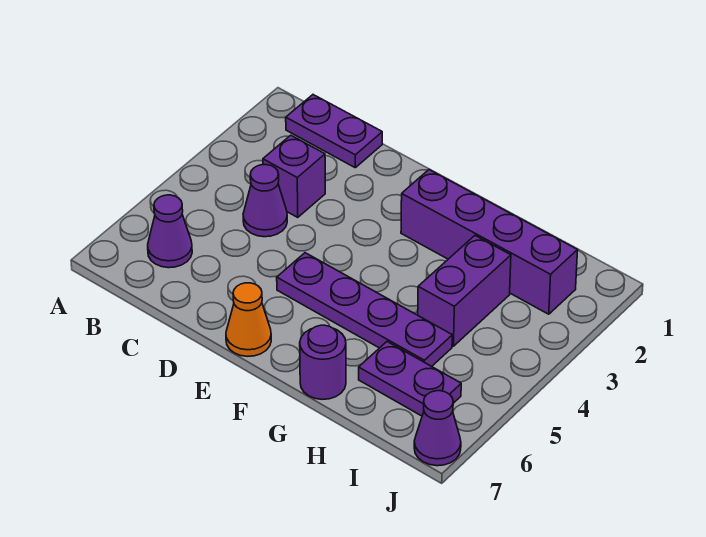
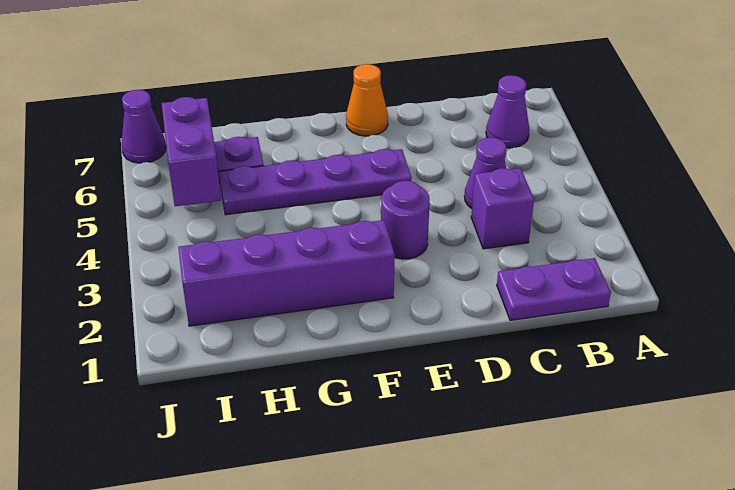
purple 1x1 round brick [300,325,346,399] -> purple 1x1 round brick moved to [381,181,430,259]
purple 1x2 brick [418,236,511,346] -> purple 1x2 brick moved to [162,97,221,206]

